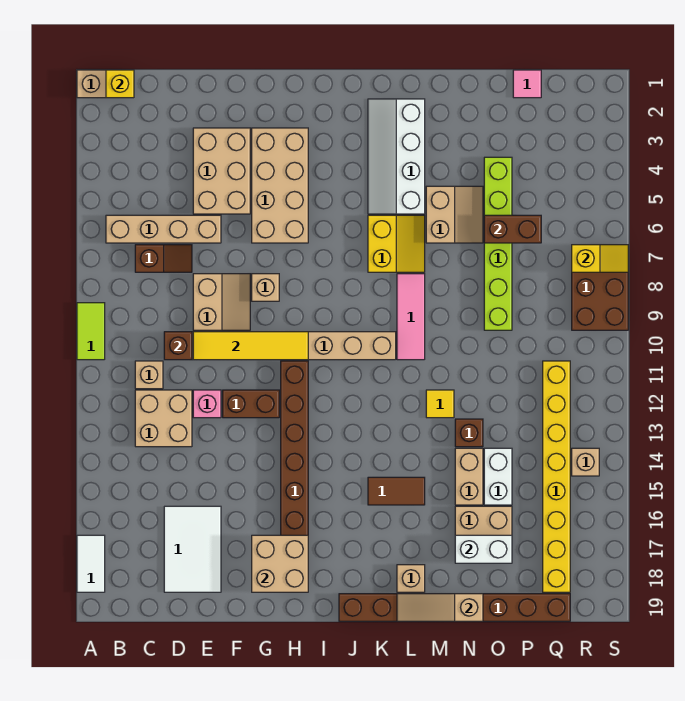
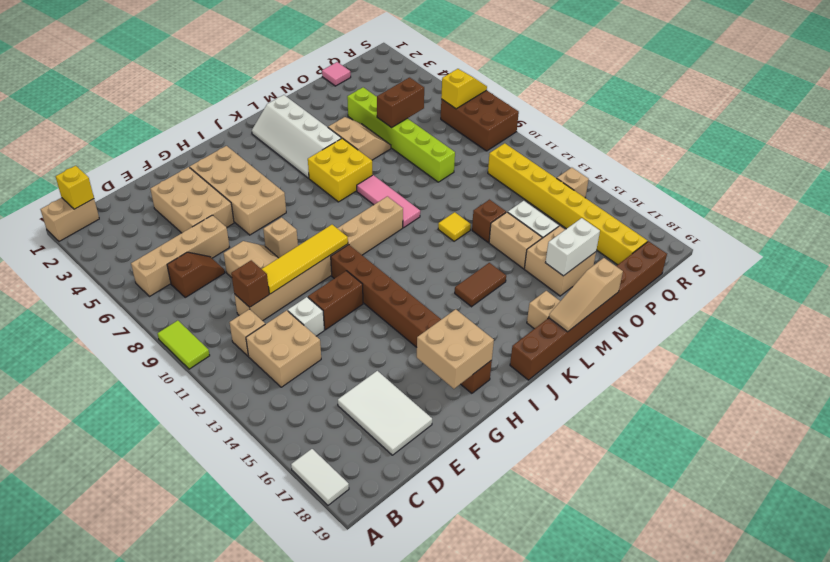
pink 1x1 brick [193,390,221,418] -> white 1x1 brick [288,297,324,336]
yellow 2x2 slope [368,215,425,272] -> yellow 2x2 brick [308,138,372,202]

